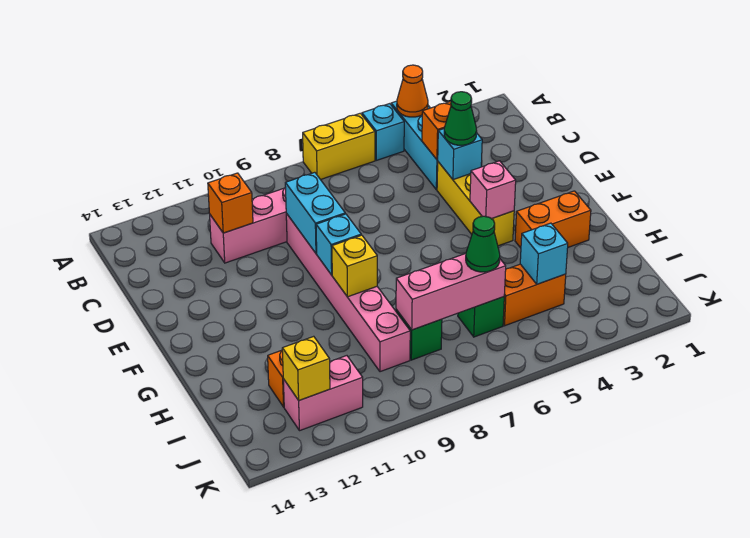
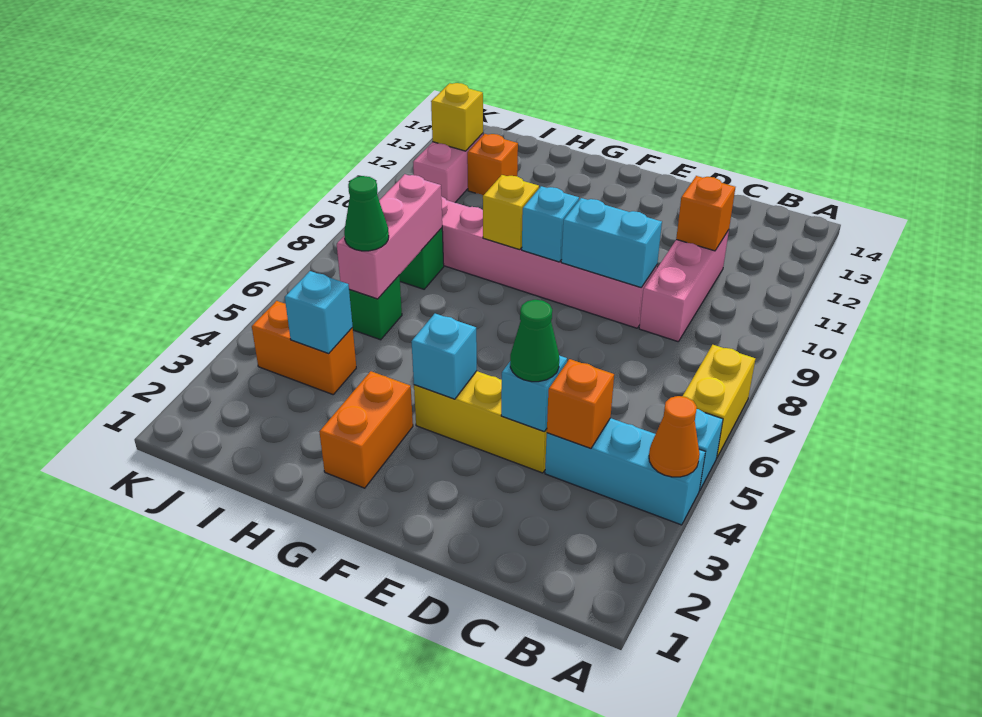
pink 1x1 brick [470,161,516,219] -> cyan 1x1 brick [411,314,477,399]
orange 1x2 brick [503,264,566,326] -> orange 1x2 brick turned to [252,301,356,394]

